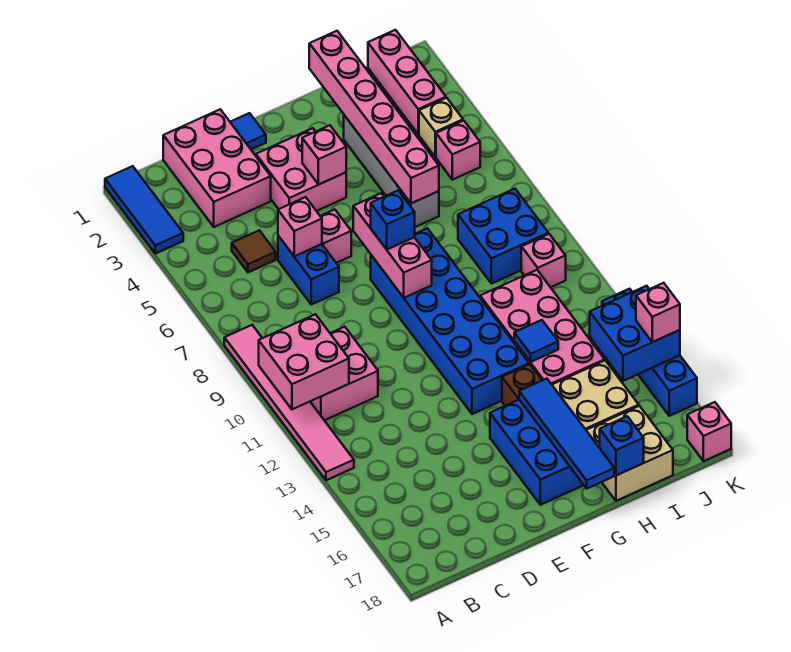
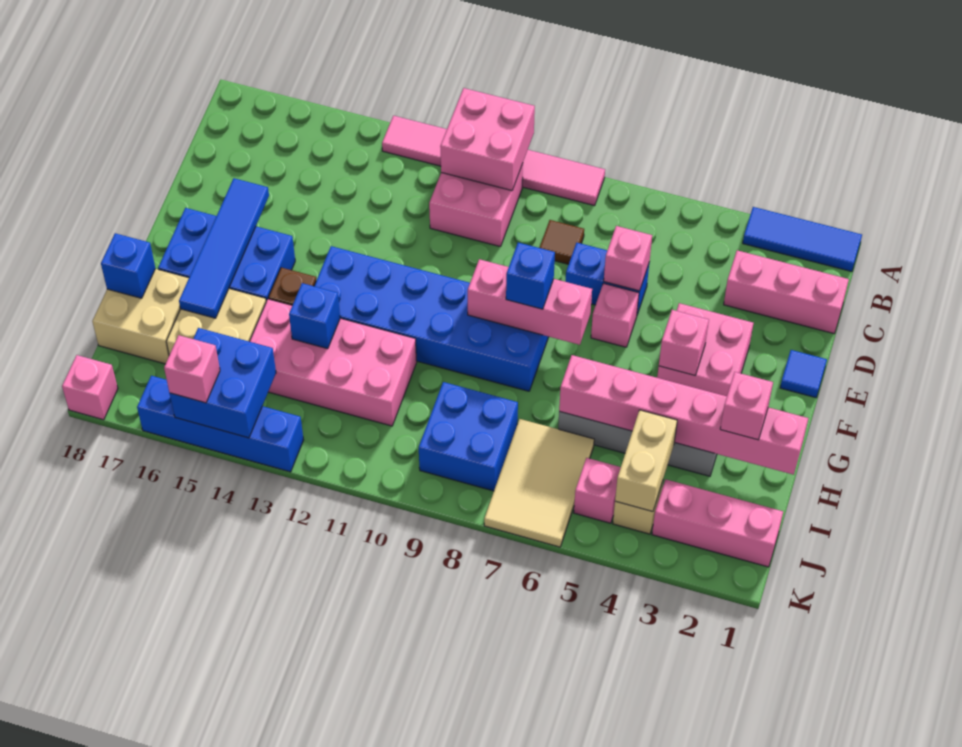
pink 2x3 brick [163,109,271,227] -> pink 1x3 brick [724,250,849,334]
brown 1x1 tile [232,230,276,272] -> brown 1x1 tile moved to [540,220,584,264]
blue 1x4 tile [519,379,614,488] -> blue 1x4 tile turned to [179,178,269,318]
blue 1x1 tile [514,320,558,362] -> blue 1x1 brick [289,283,340,349]
none -> tan 1x2 brick [615,410,677,512]
none -> tan 2x3 tile [484,419,594,547]
pink 1x1 brick [521,234,566,287] -> pink 1x1 brick moved to [720,372,773,440]

